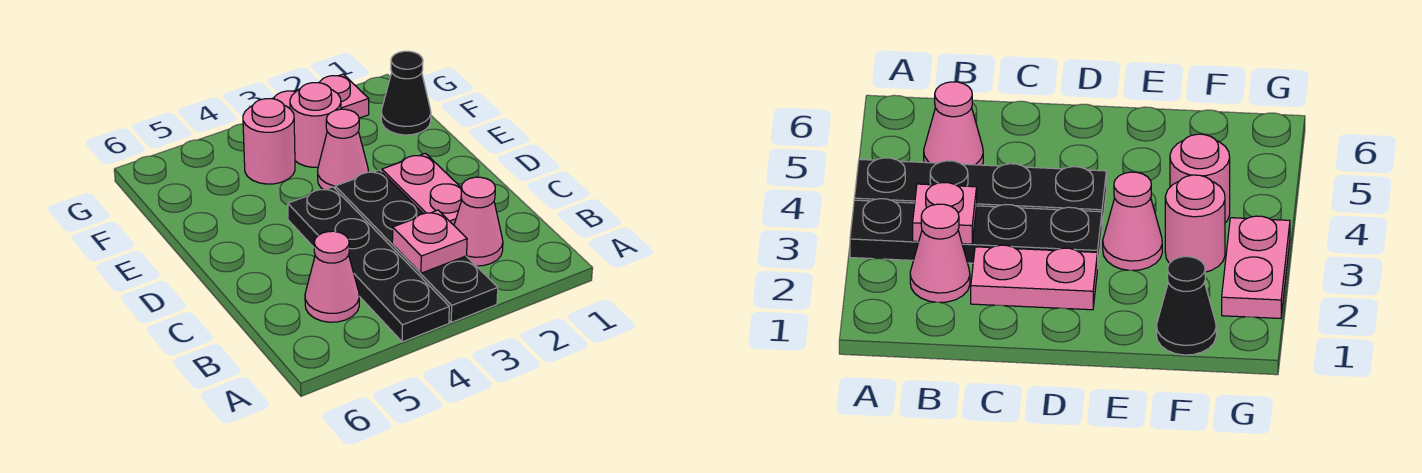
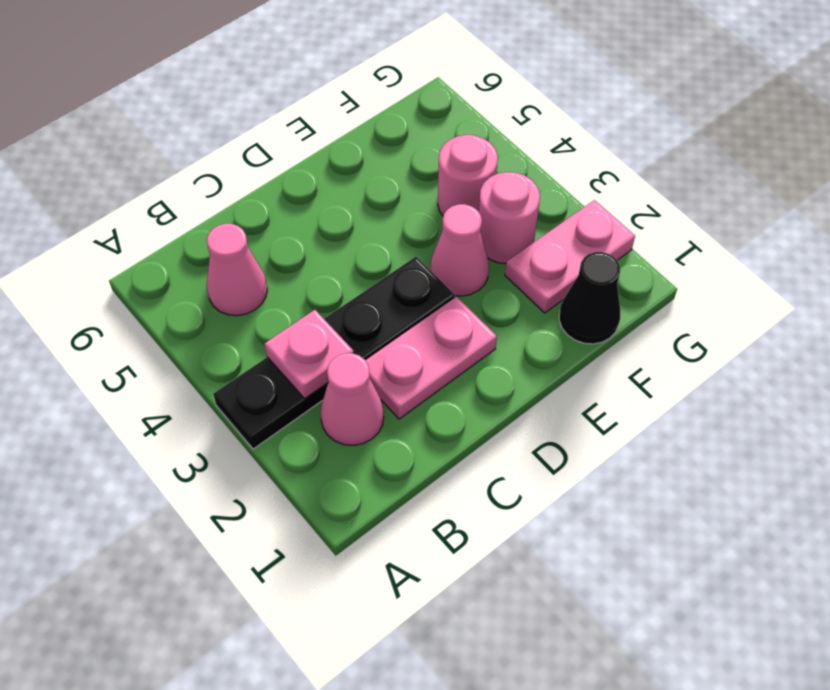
black 1x4 plate [288,187,449,342] -> none
pink 1x2 plate [272,74,369,118] -> pink 1x2 plate turned to [505,200,635,313]

